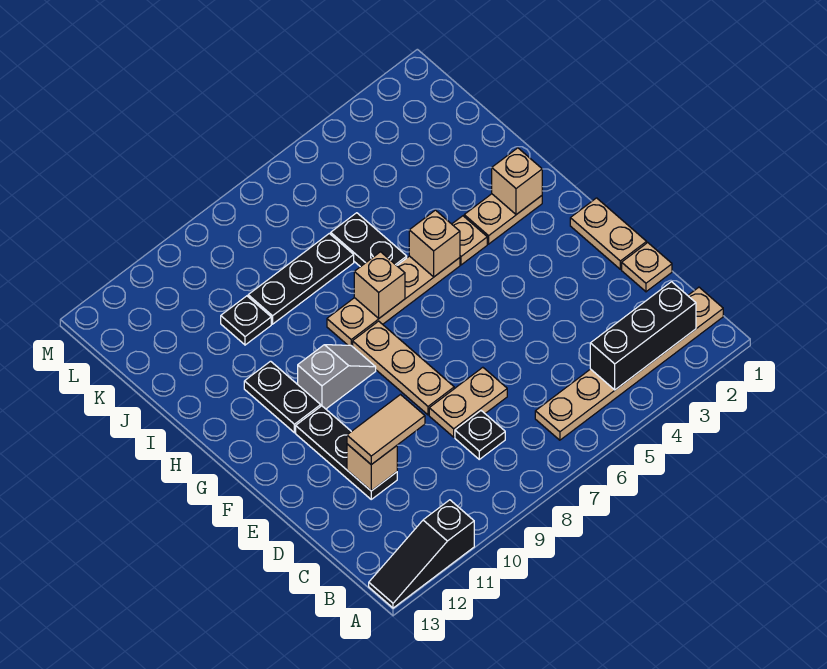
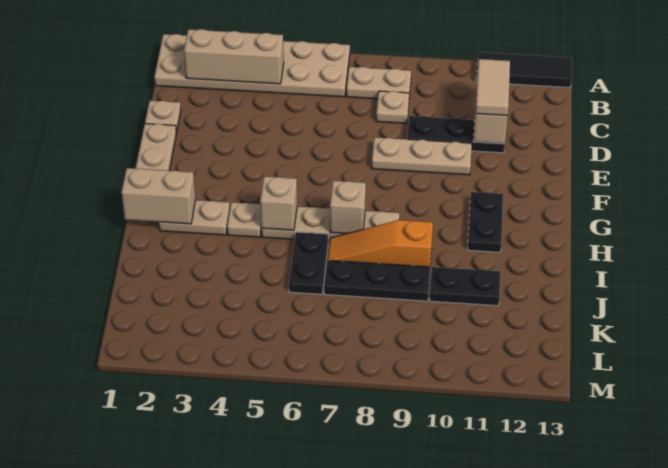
black 1x3 slope [369,500,474,608] -> black 1x3 tile [476,52,572,88]
tan 1x6 plate [535,287,723,440] -> tan 2x6 plate [154,34,350,97]
black 1x3 brick [590,282,696,390] -> tan 1x3 brick [184,29,284,84]
black 1x1 plate [455,411,505,459] -> tan 1x1 plate [376,91,409,124]
tan 1x2 plate [429,367,507,437] -> tan 1x2 plate moved to [346,67,411,99]
tan 1x2 tile [347,395,425,465] -> tan 1x2 tile turned to [476,59,510,116]
black 1x3 plate [296,406,397,499] -> black 1x3 plate turned to [407,116,505,153]
tan 1x3 plate [353,321,454,415] -> tan 1x3 plate turned to [372,137,472,175]
grey 1x2 slope [298,345,376,409] -> none
tan 1x1 brick [492,148,542,215] -> tan 1x2 brick [121,168,196,224]
none -> orange 1x3 slope [328,220,433,267]
black 1x1 plate [221,296,271,345] -> black 1x2 plate [430,267,500,306]

